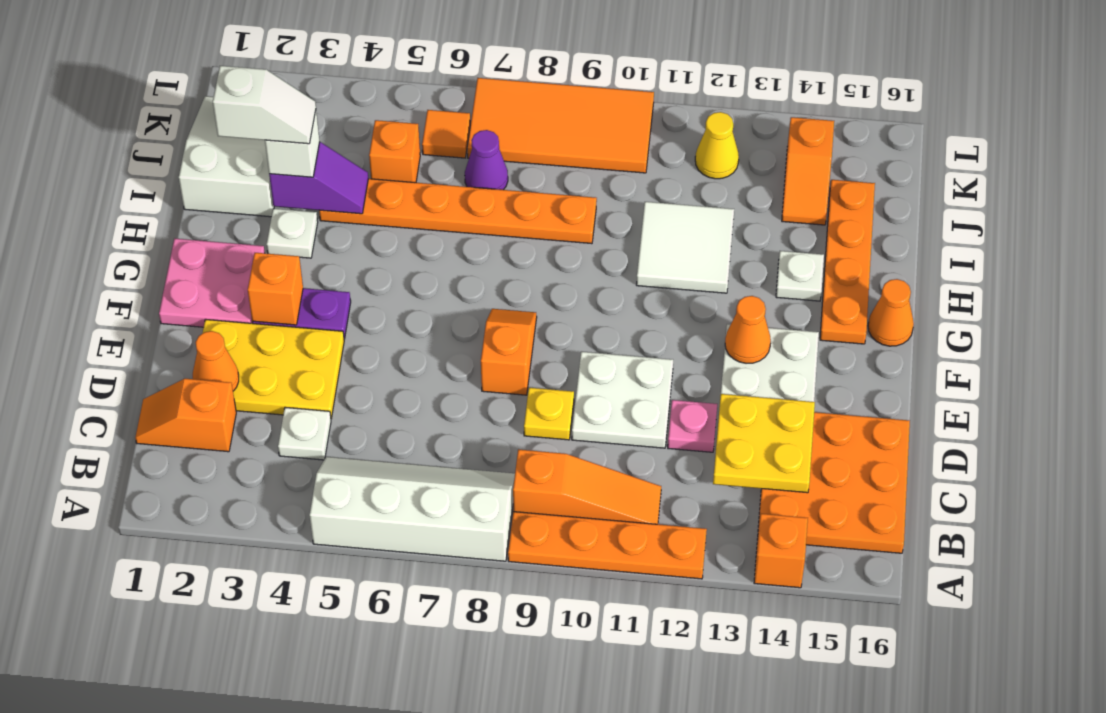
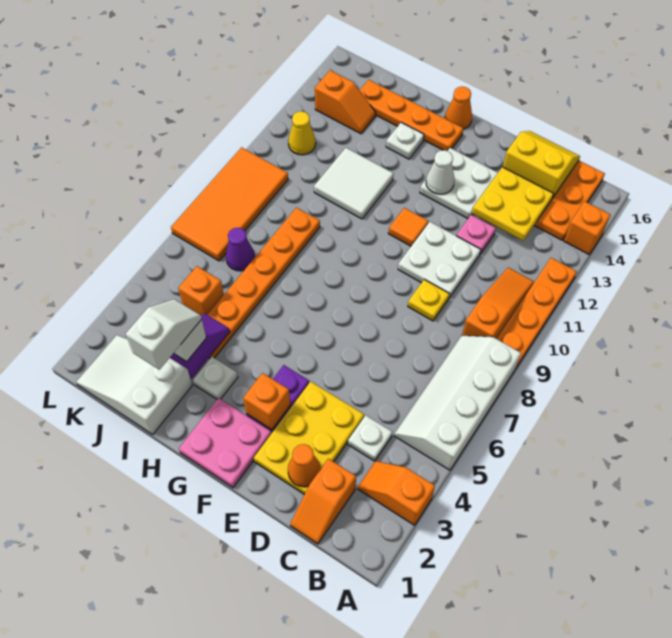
none -> yellow 2x2 slope [503,131,580,198]
orange 1x2 slope [481,309,537,395] -> orange 1x2 slope moved to [358,461,435,525]
orange 1x1 cone [725,296,771,363] -> white 1x1 cone [426,150,455,194]
orange 1x1 tile [422,110,470,158] -> orange 1x1 tile moved to [388,208,428,246]

